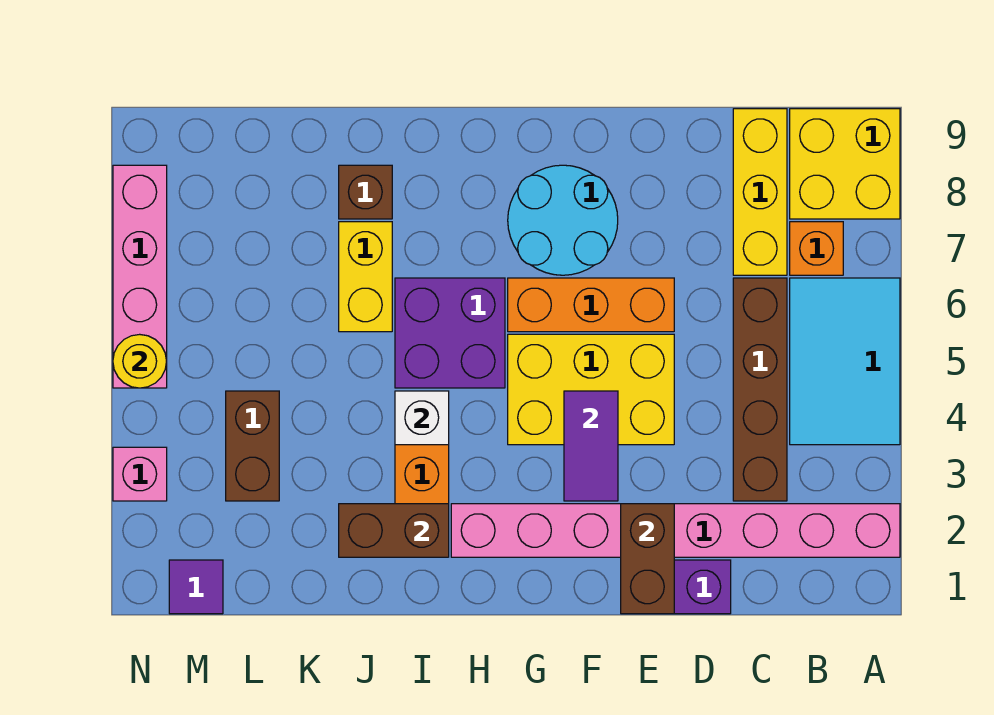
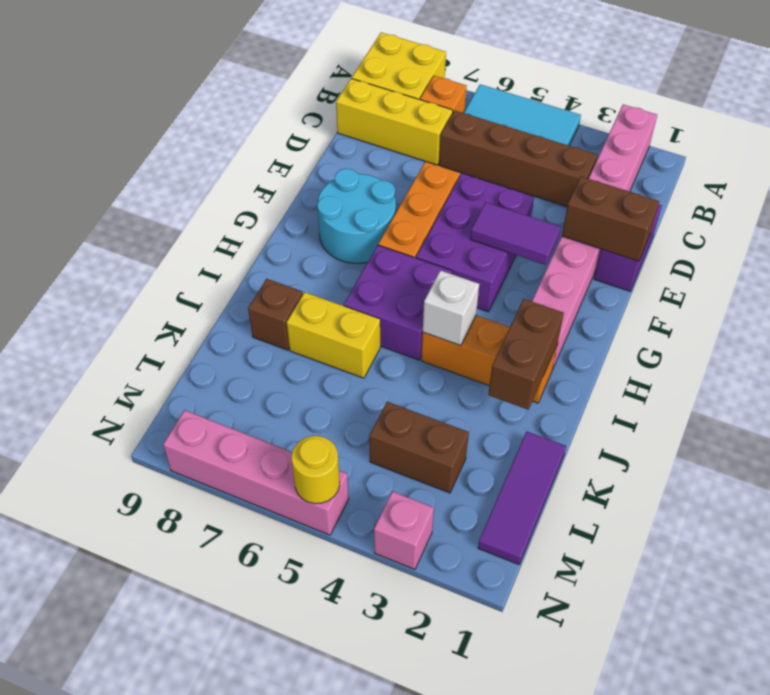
yellow 2x3 brick [508,334,674,445] -> purple 2x3 brick [416,173,534,312]
purple 1x1 tile [169,560,223,614] -> purple 1x3 tile [478,431,566,565]

